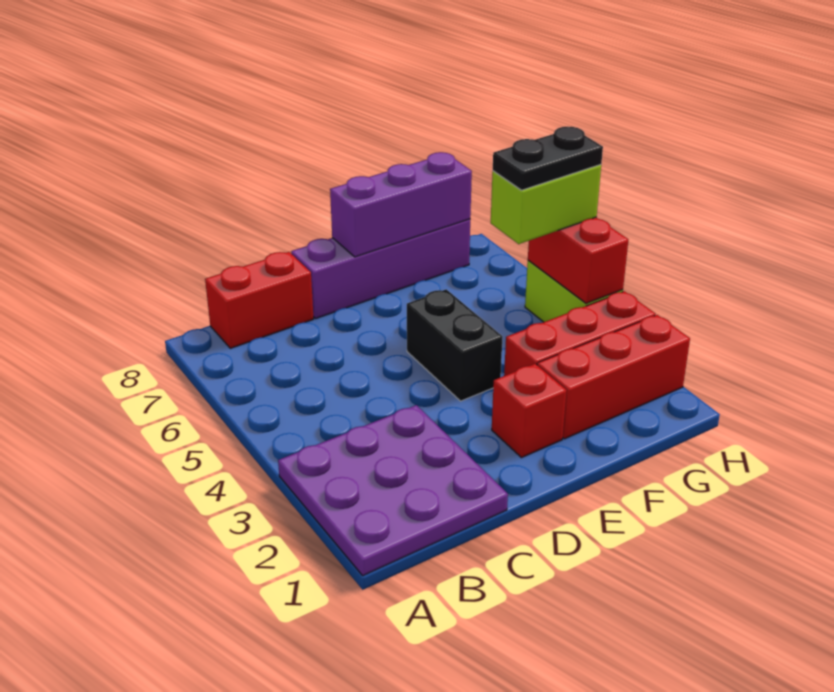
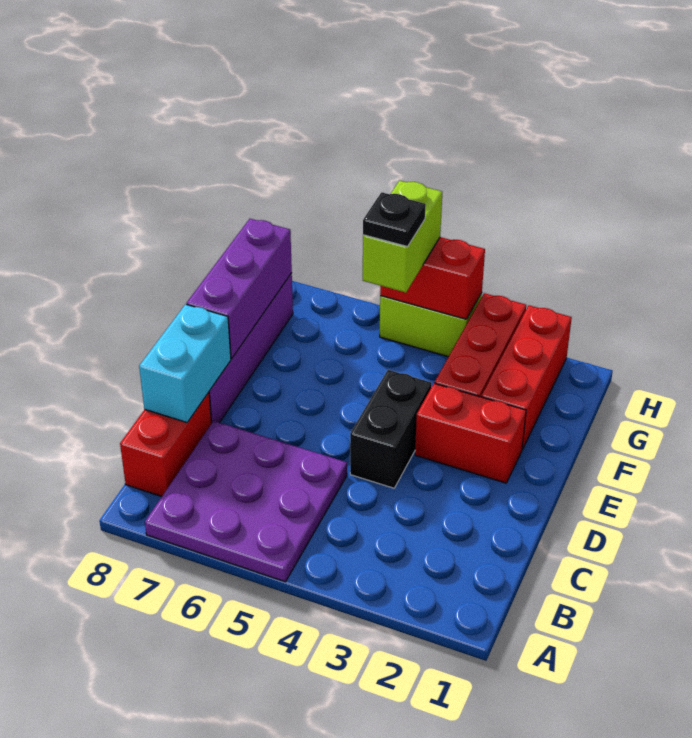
purple 3x3 plate [278,405,508,576] -> purple 3x3 plate moved to [145,421,347,582]
none -> cyan 1x2 brick [139,304,231,422]
red 1x1 brick [492,364,567,458] -> red 1x2 brick [415,383,526,483]
black 1x2 brick [407,289,503,401] -> black 1x2 brick turned to [350,370,432,488]
black 1x2 plate [493,126,603,190] -> black 1x1 plate [363,192,426,247]

